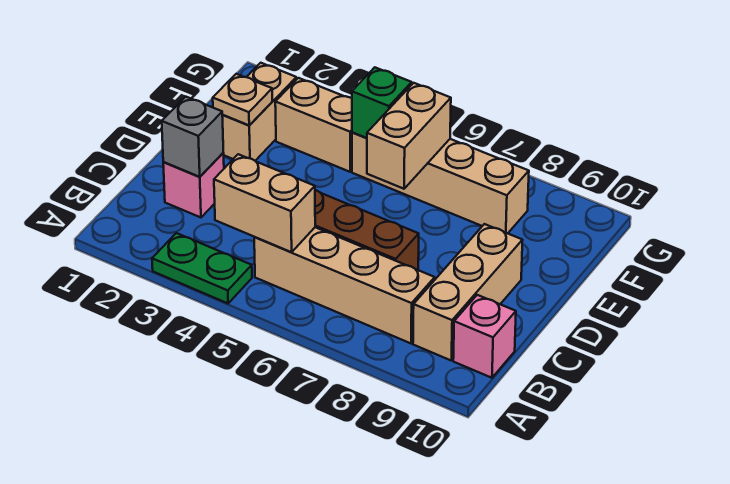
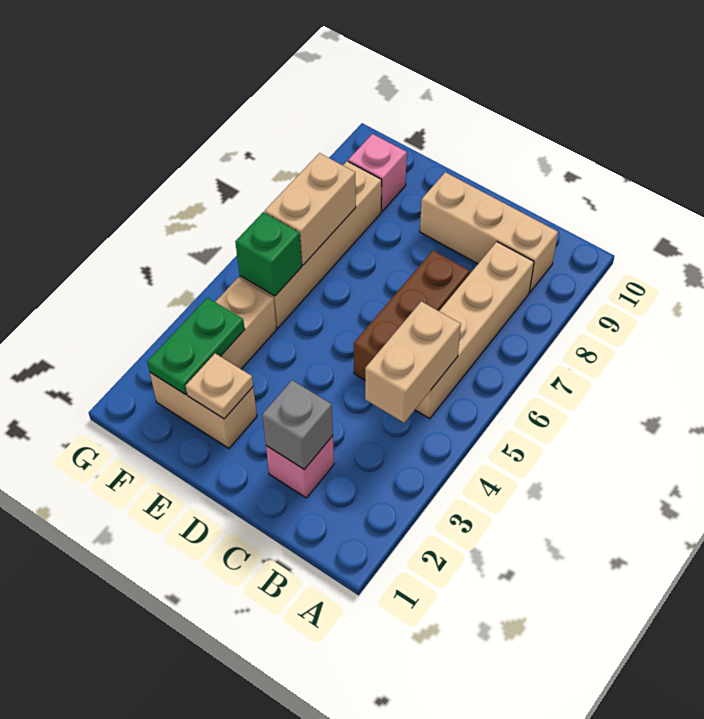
green 1x2 plate [152,233,252,303] -> green 1x2 plate moved to [147,298,245,394]
pink 1x1 brick [453,295,516,378] -> pink 1x1 brick moved to [348,134,407,211]
tan 1x2 brick [367,83,451,189] -> tan 1x2 brick turned to [265,153,356,265]

